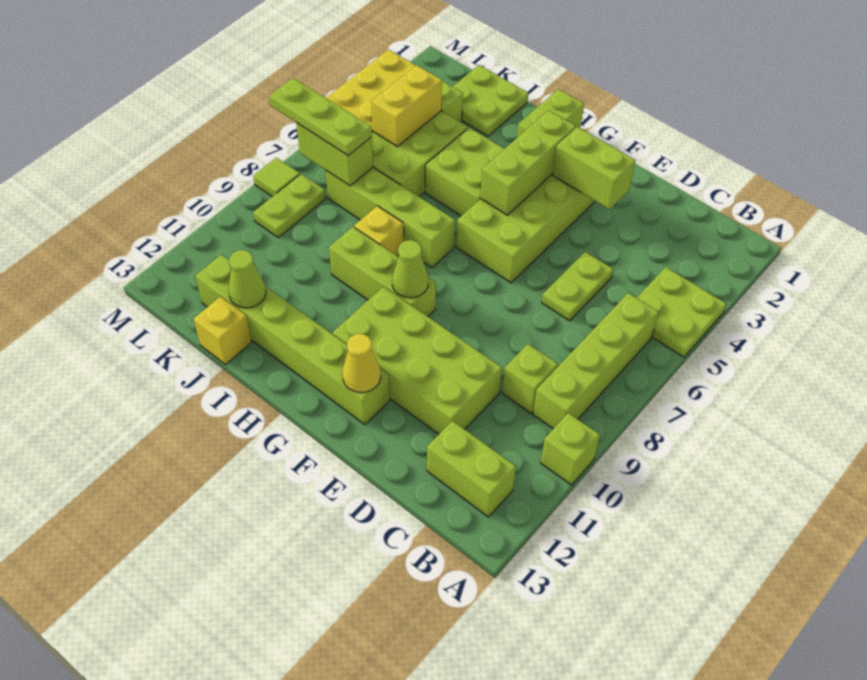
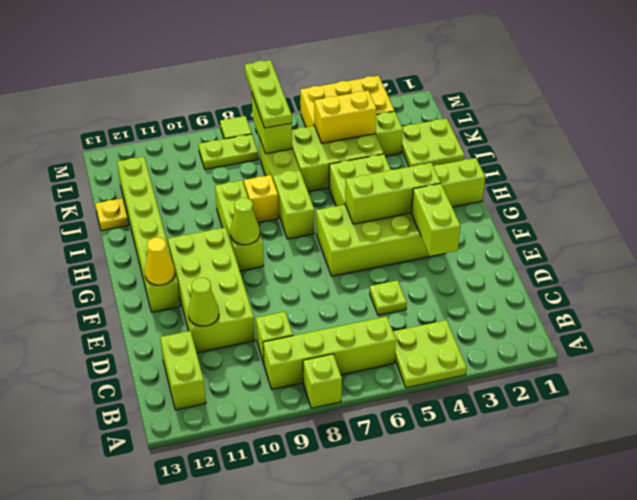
lime 1x1 brick [541,413,600,485] -> lime 1x1 brick moved to [303,354,342,408]
lime 1x2 plate [542,252,613,321] -> lime 1x1 plate [370,280,407,315]
lime 1x1 cone [228,250,266,308] -> lime 1x1 cone moved to [188,278,219,326]
yellow 1x1 brick [194,297,251,364] -> yellow 1x1 plate [95,198,129,231]

